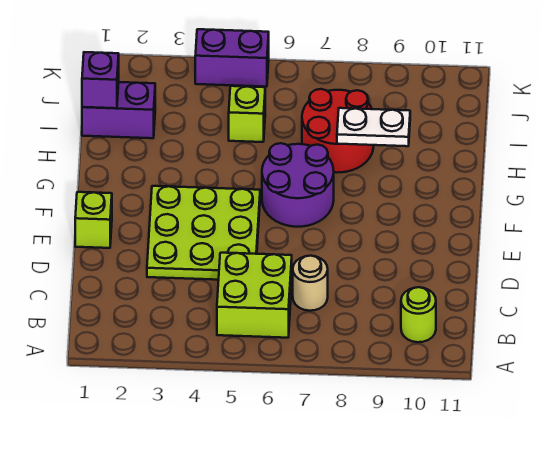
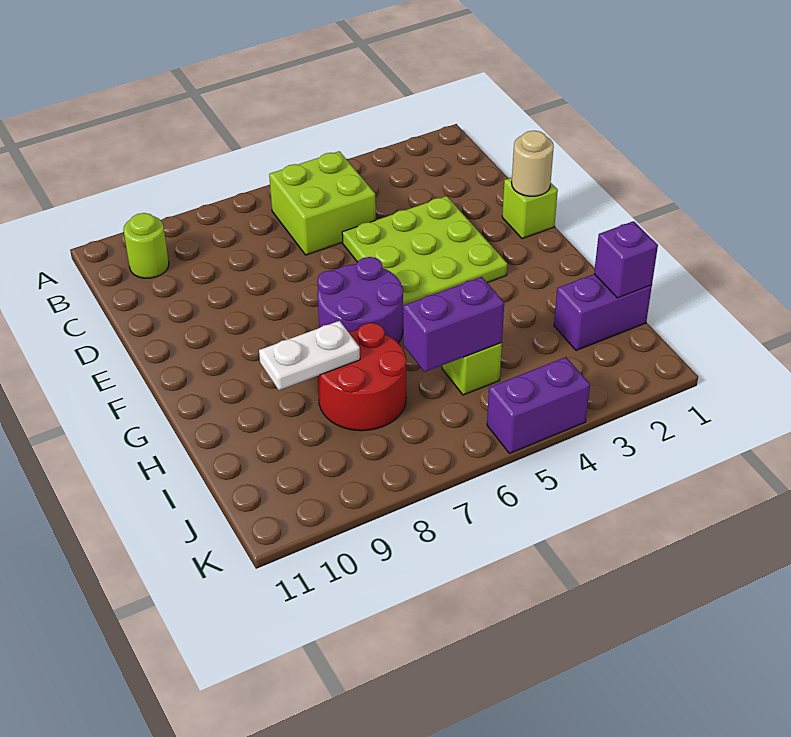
tan 1x1 round brick [293,256,328,311] -> tan 1x1 round brick moved to [512,131,554,196]
none -> purple 1x2 brick [403,277,504,372]

